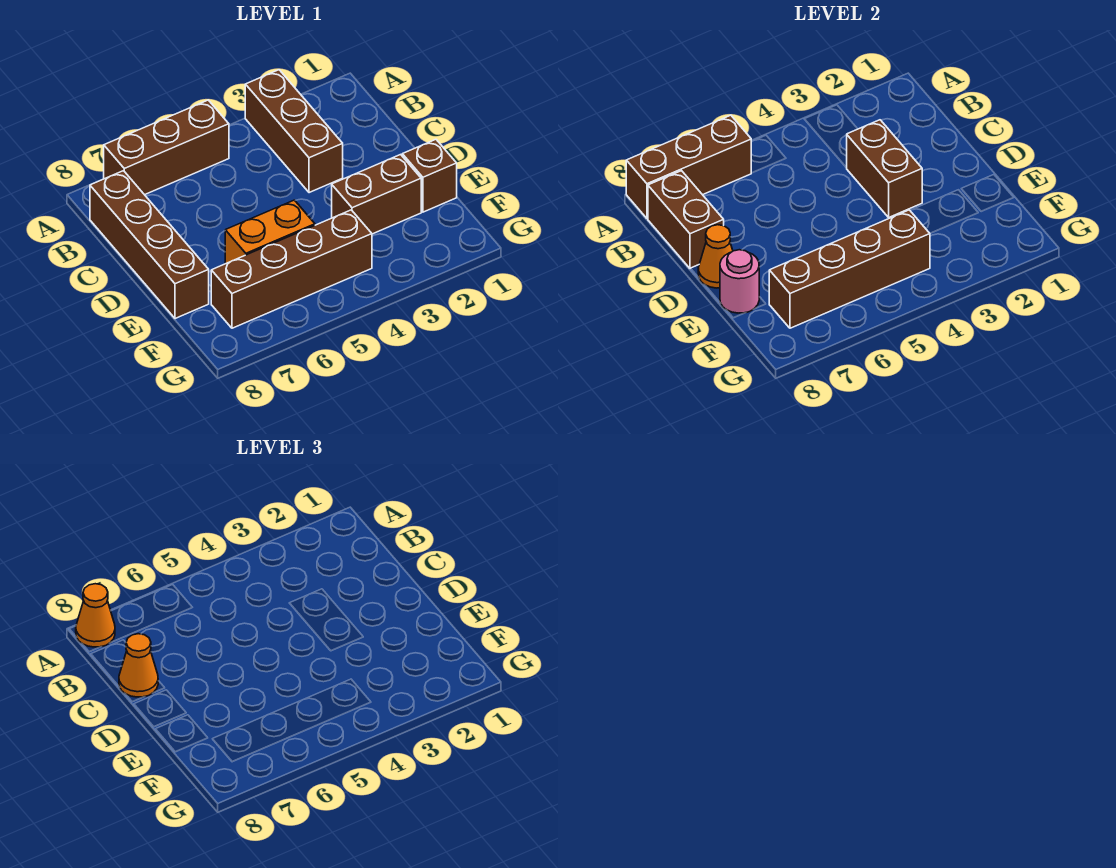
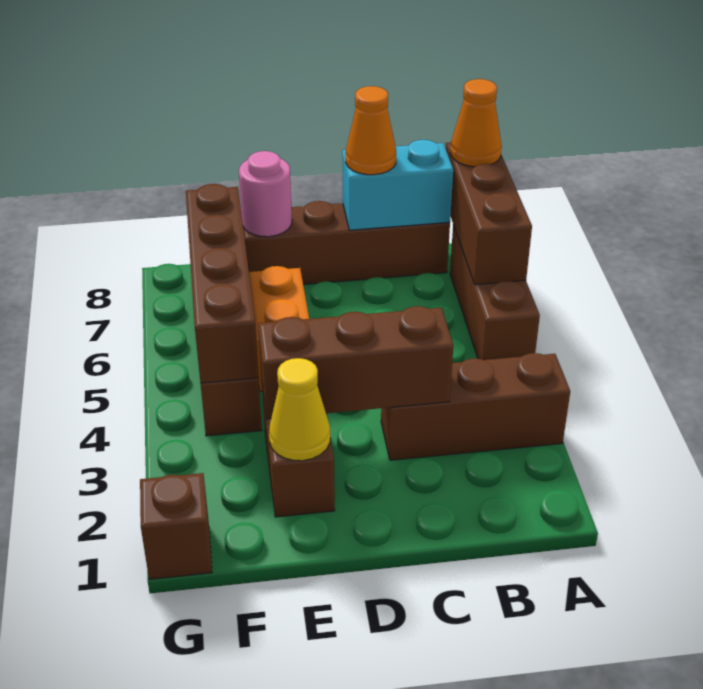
brown 1x2 brick [648,171,724,268] -> cyan 1x2 brick [342,140,453,230]
brown 1x2 brick [847,120,922,217] -> brown 1x3 brick [258,306,453,419]
orange 1x1 cone [698,225,733,288] -> none
brown 1x1 brick [402,139,457,212] -> brown 1x1 brick moved to [140,473,212,579]
none -> yellow 1x1 cone [269,358,330,461]

